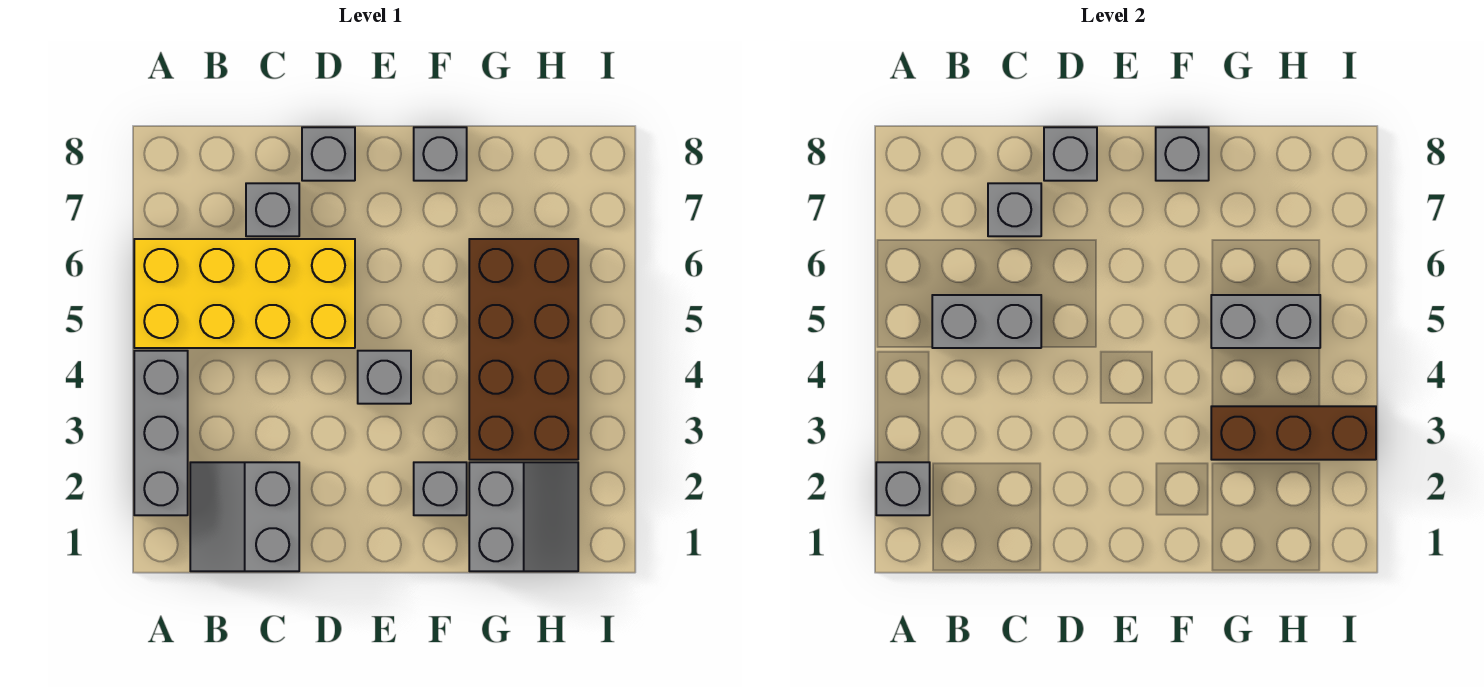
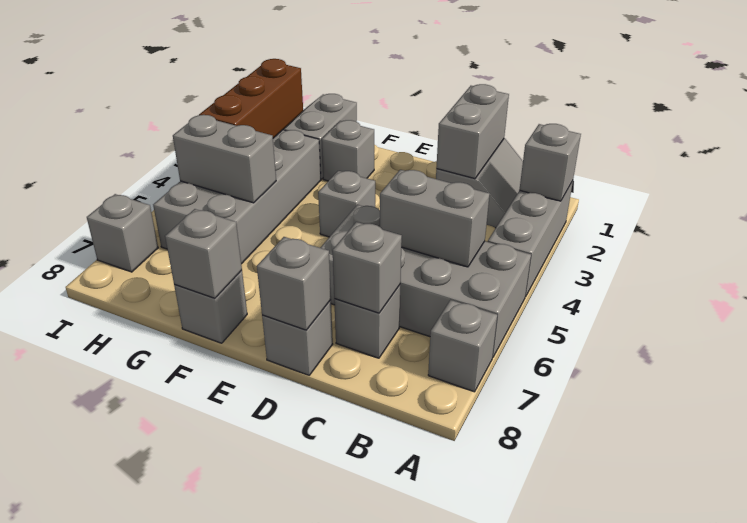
yellow 2x4 brick [134,239,355,348] -> grey 2x4 brick [320,205,531,358]
none -> grey 1x1 brick [428,300,497,392]
none -> grey 1x2 brick [436,84,509,179]
brown 2x4 brick [469,239,578,460] -> grey 2x4 brick [153,130,321,264]
brown 1x3 brick [1211,406,1376,460] -> brown 1x3 brick turned to [199,59,303,138]
none -> grey 1x1 brick [87,194,158,272]

